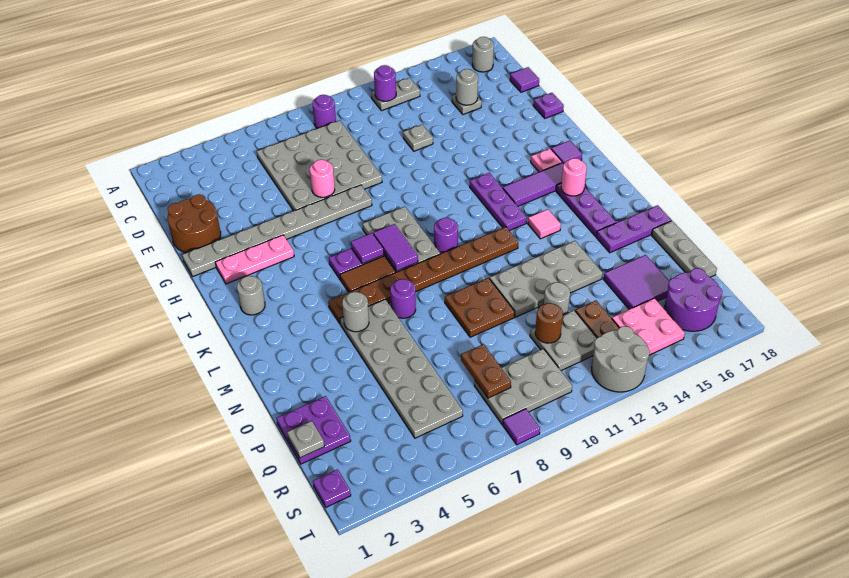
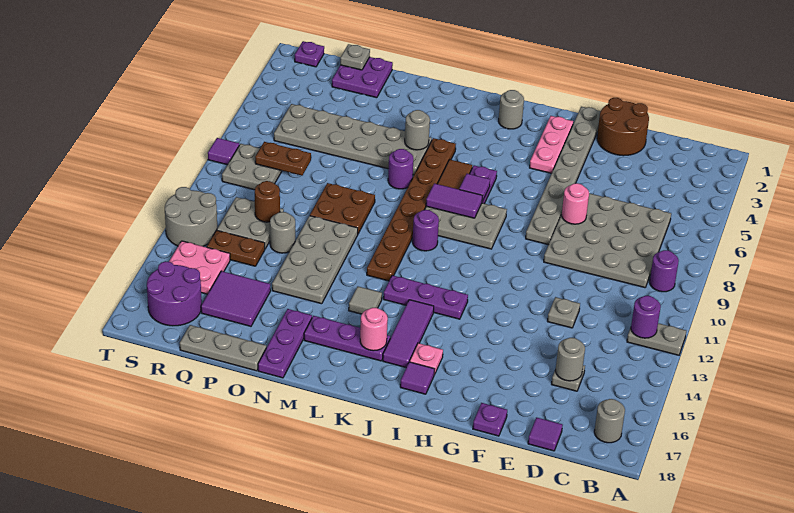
grey 1x2 plate [371,78,420,111] -> grey 1x2 plate turned to [627,323,686,355]
pink 1x1 tile [528,209,561,239] -> grey 1x1 tile [349,287,382,314]
grey 2x3 plate [475,349,572,424] -> grey 2x2 plate [222,144,282,190]

